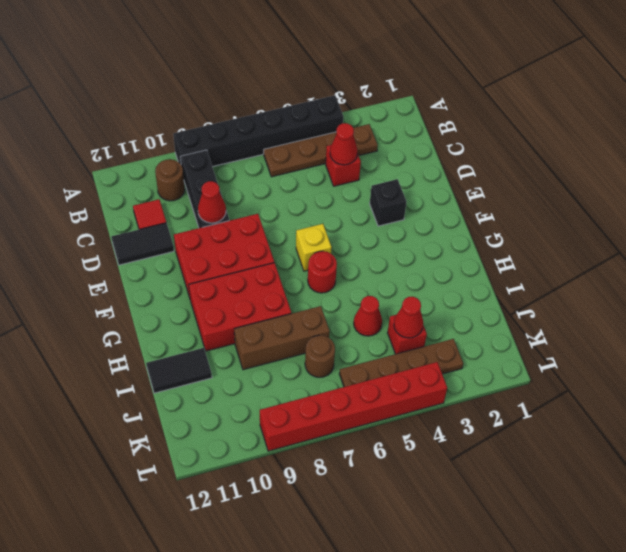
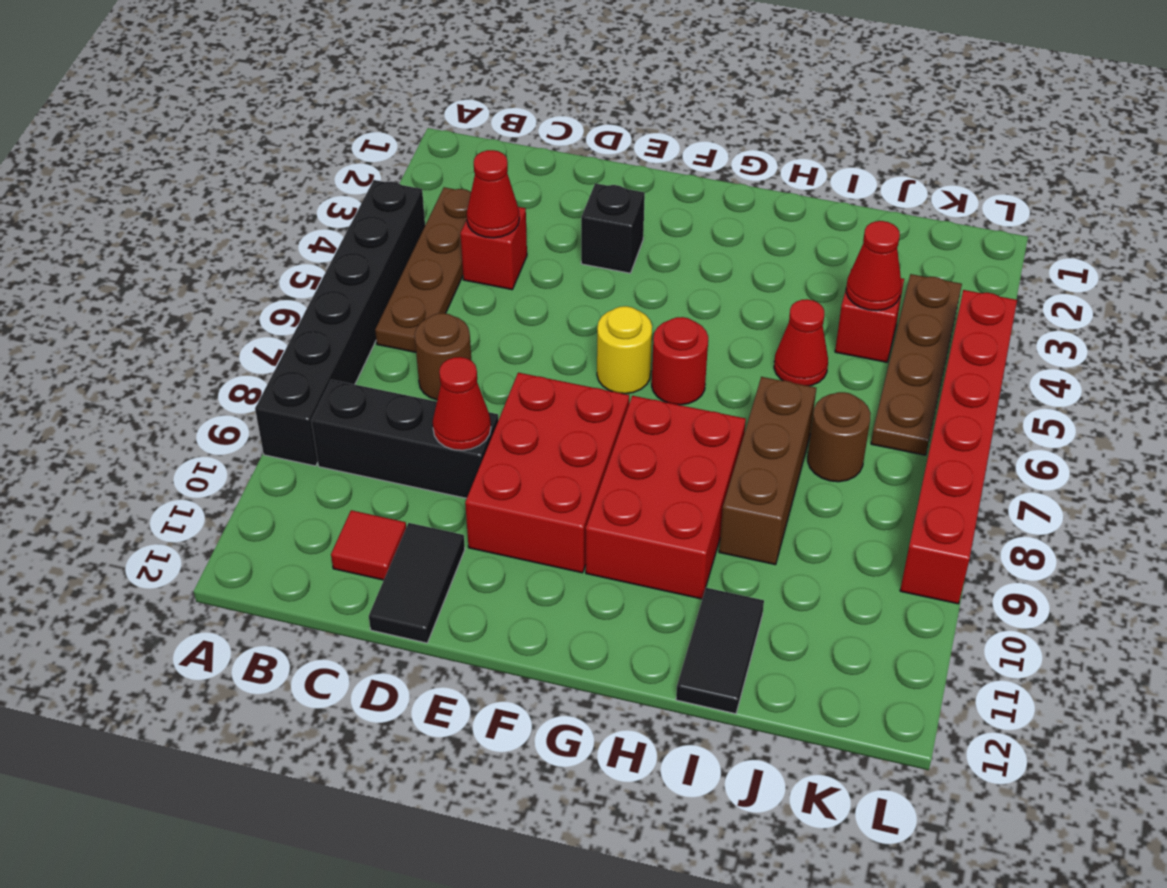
brown 1x1 round brick [155,159,185,201] -> brown 1x1 round brick moved to [415,313,471,400]
yellow 1x1 brick [296,224,332,271] -> yellow 1x1 round brick [597,306,652,394]

